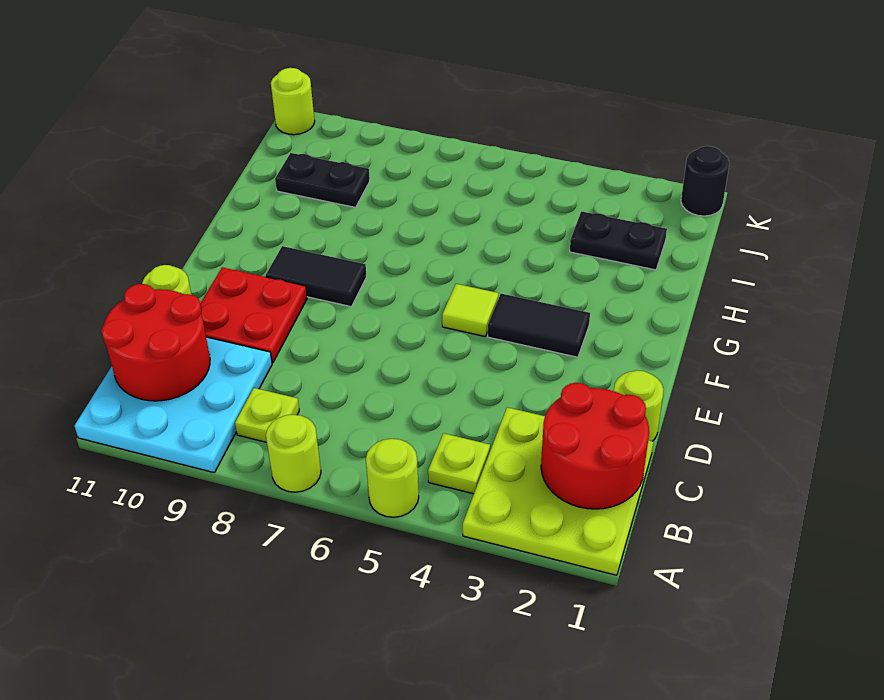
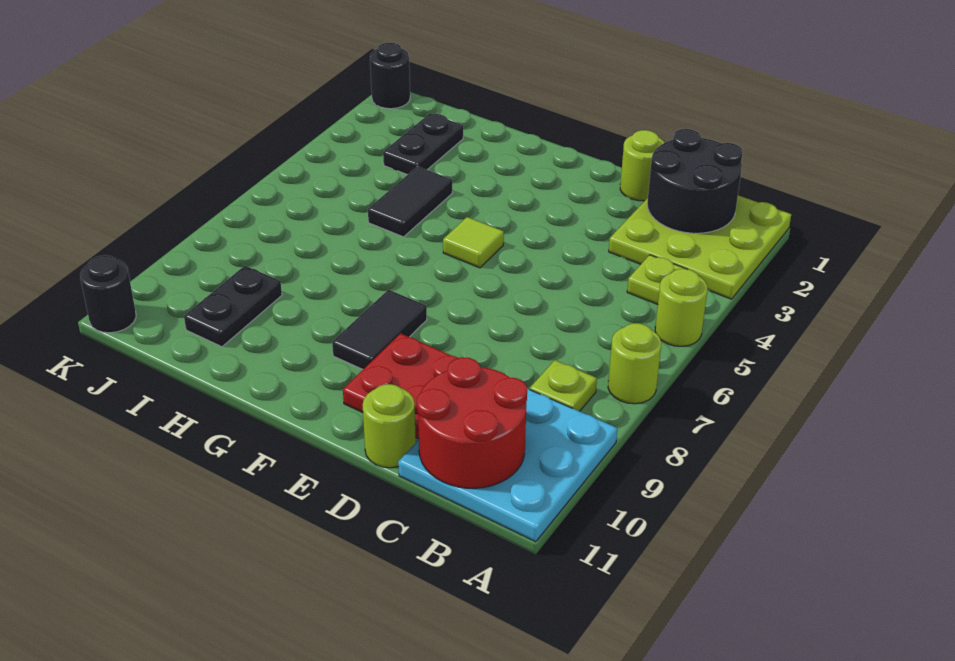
red 2x2 round brick [541,383,649,509] -> black 2x2 round brick [647,129,743,233]
black 1x2 tile [488,294,590,357] -> black 1x2 tile moved to [368,166,452,237]
lime 1x1 round brick [271,68,315,135] -> black 1x1 round brick [80,255,136,333]

